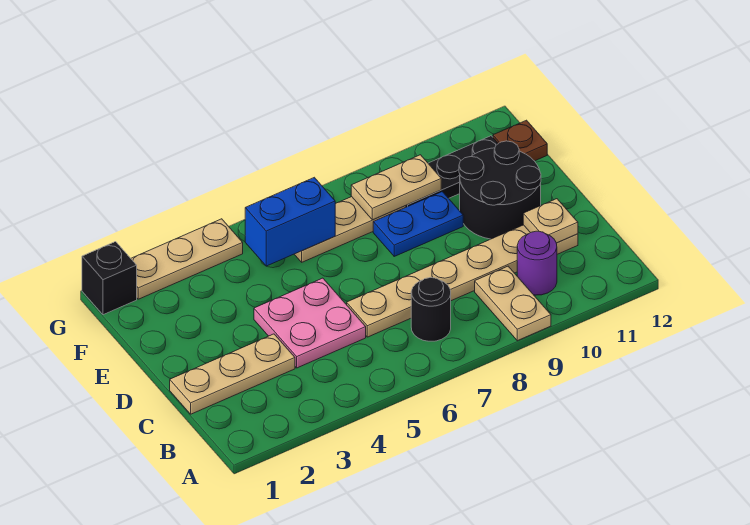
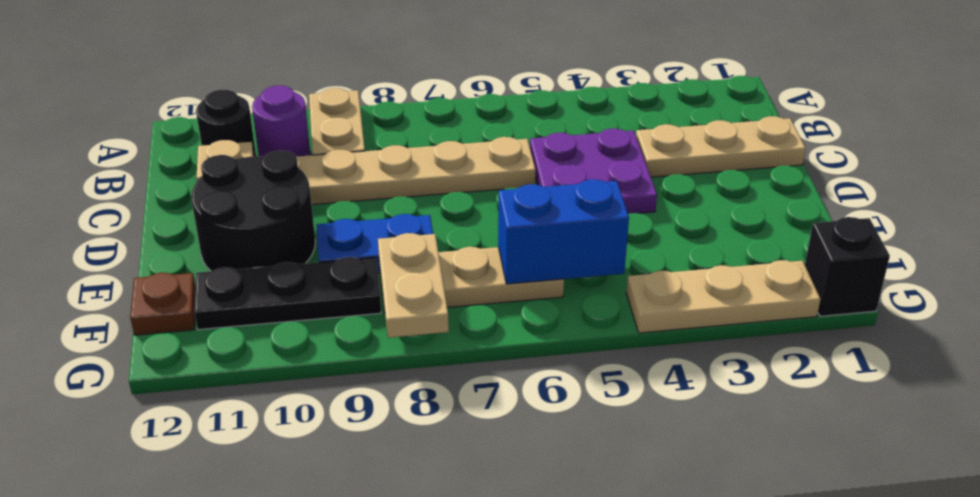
black 1x1 round brick [411,277,451,341] -> black 1x1 round brick moved to [196,90,256,157]
pink 2x2 plate [254,278,366,368] -> purple 2x2 plate [530,129,657,214]
tan 1x2 plate [351,155,441,220] -> tan 1x2 plate turned to [378,233,449,338]

